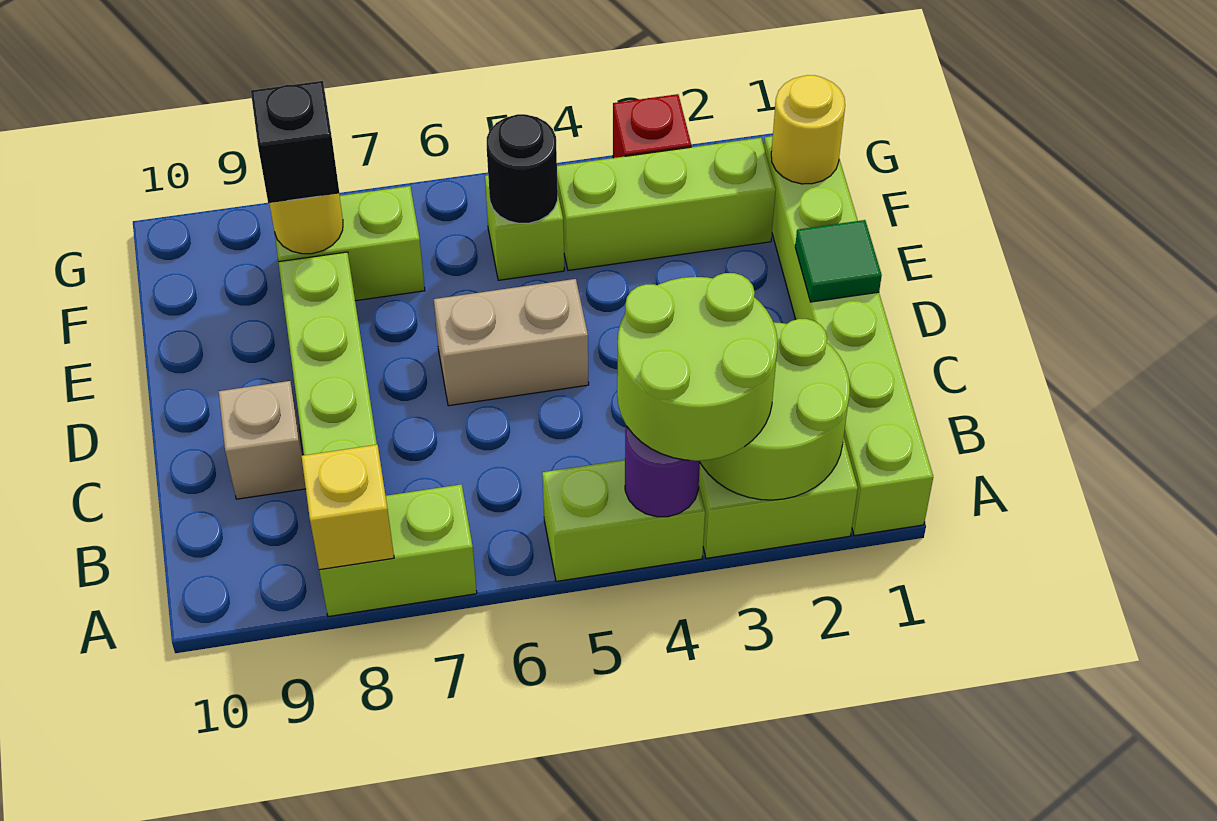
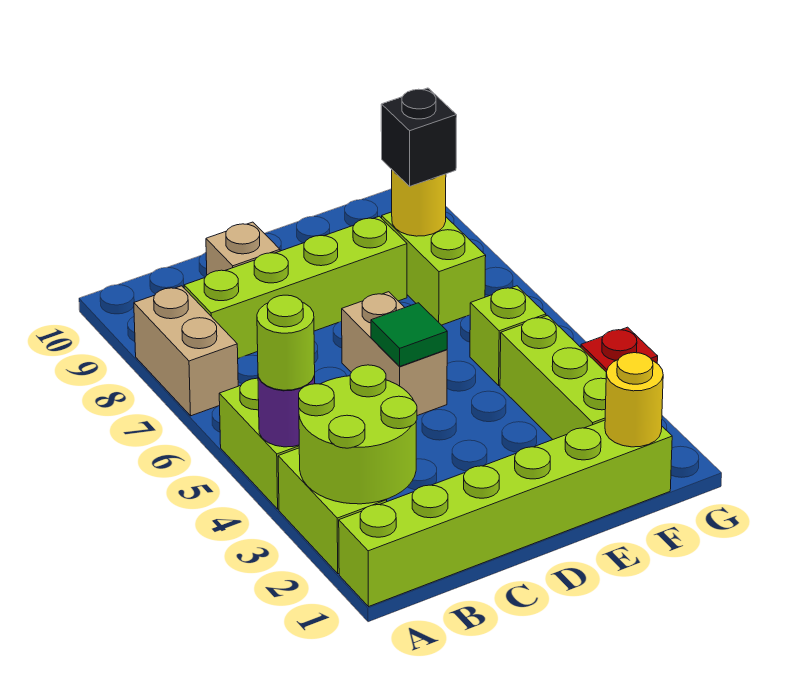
lime 2x2 round brick [617,273,778,461] -> lime 1x1 round brick [257,295,315,390]
lime 1x2 brick [319,484,477,617] -> tan 1x2 brick [134,286,238,416]
yellow 1x1 brick [301,445,394,570] -> none
green 1x1 tile [795,220,882,302] -> green 1x1 tile moved to [371,303,447,367]
black 1x1 round brick [487,114,558,223] -> none

